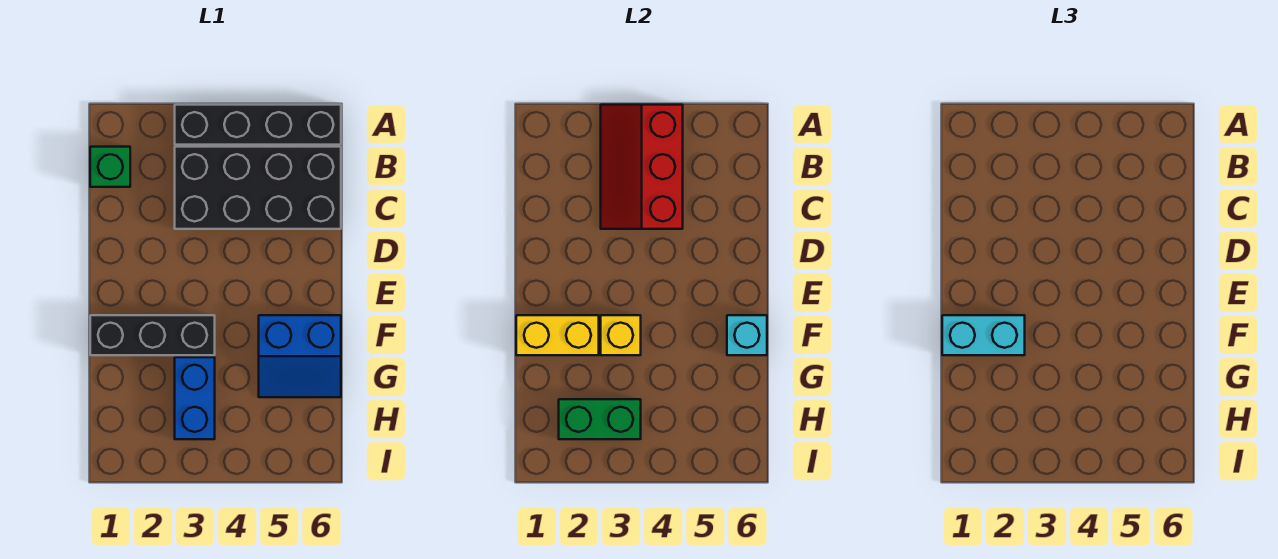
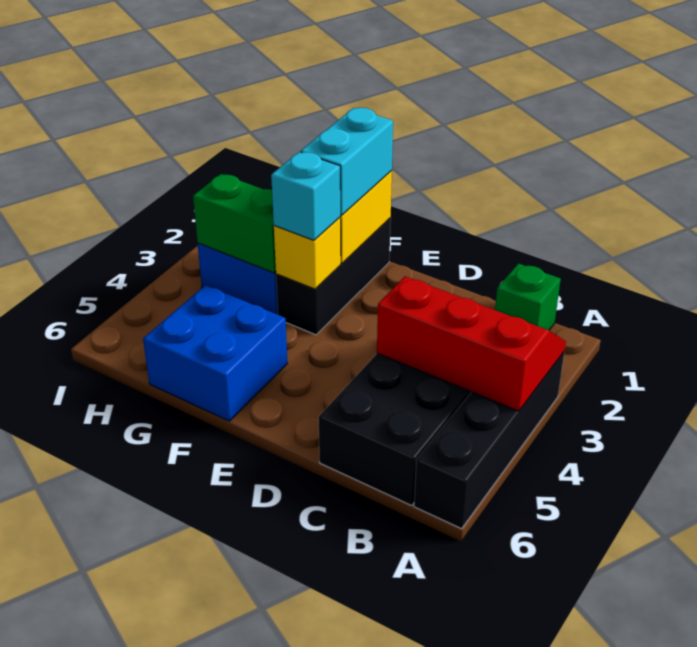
blue 2x2 slope [259,315,341,397] -> blue 2x2 brick [143,285,287,421]
cyan 1x1 brick [727,315,767,355] -> cyan 1x1 brick moved to [271,152,340,240]
green 1x2 brick [559,399,641,439] -> green 1x2 brick turned to [193,174,276,273]

